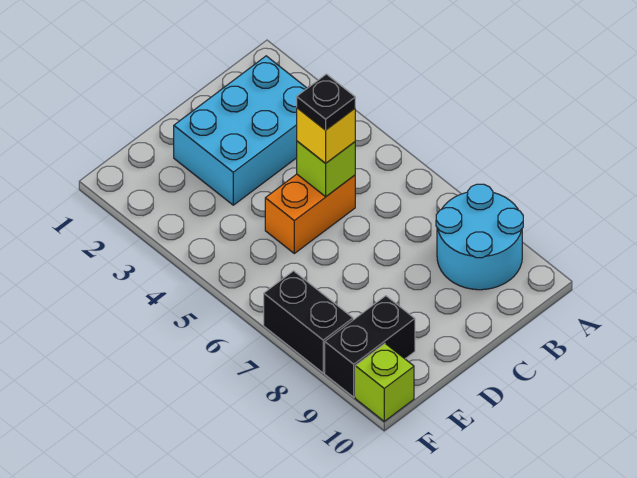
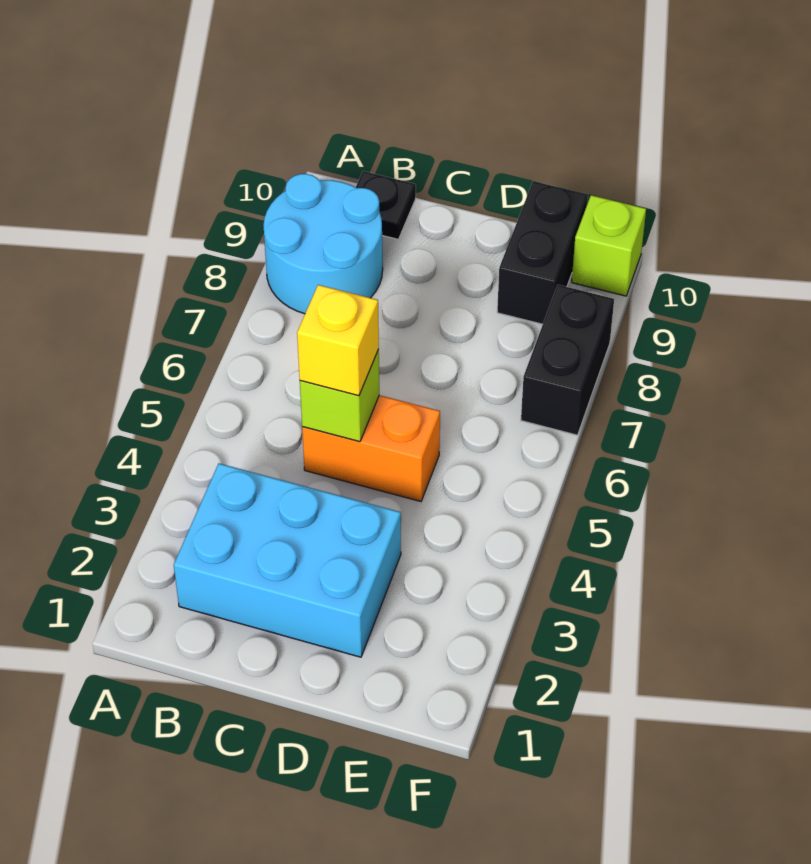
black 1x1 plate [297,74,355,130] -> black 1x1 plate moved to [356,171,416,239]
black 1x2 brick [325,296,415,397] -> black 1x2 brick turned to [497,181,588,324]

